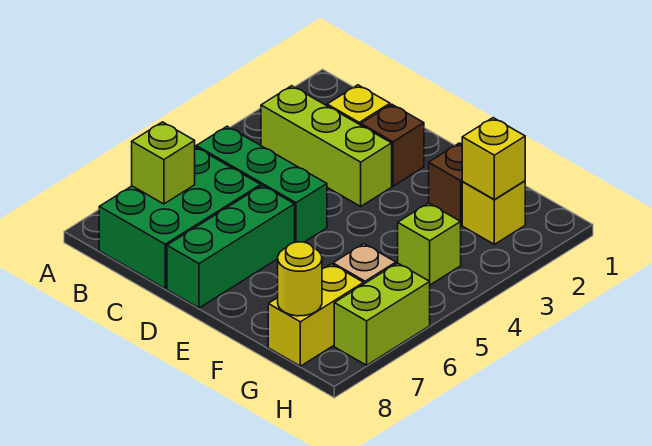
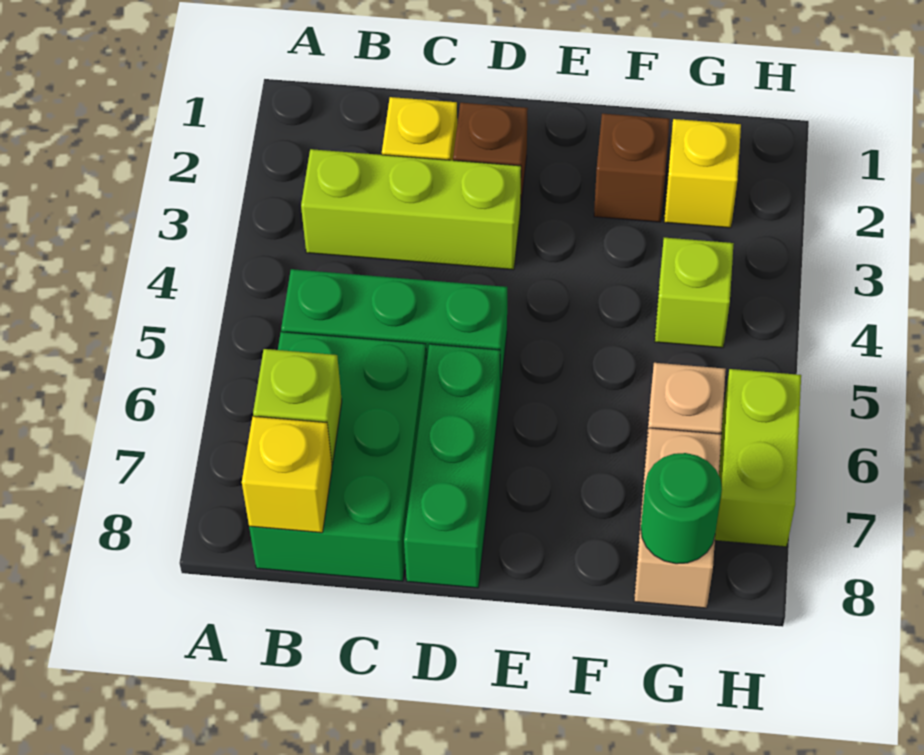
yellow 1x1 brick [462,118,525,200] -> yellow 1x1 brick moved to [242,416,332,533]
yellow 1x2 brick [268,264,364,366] -> tan 1x2 brick [634,428,721,608]
yellow 1x1 round brick [278,242,322,316] -> green 1x1 round brick [641,453,722,564]

